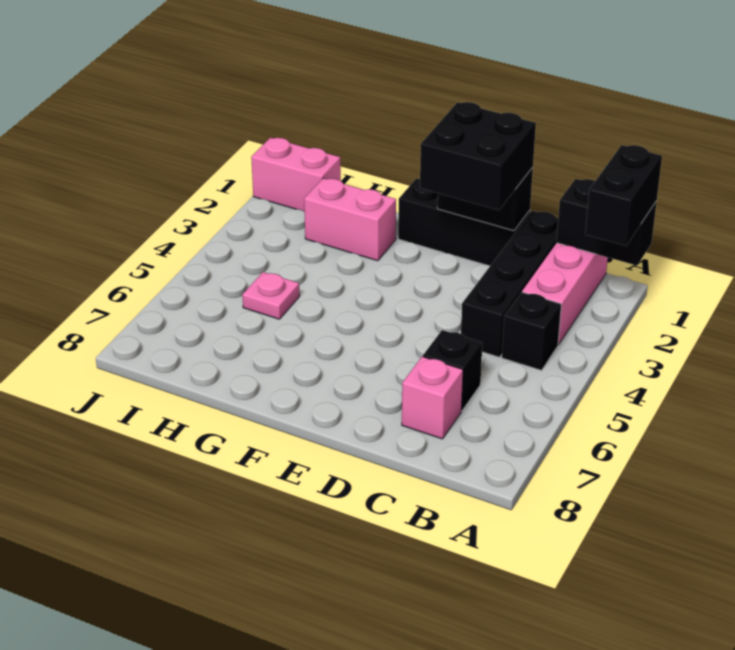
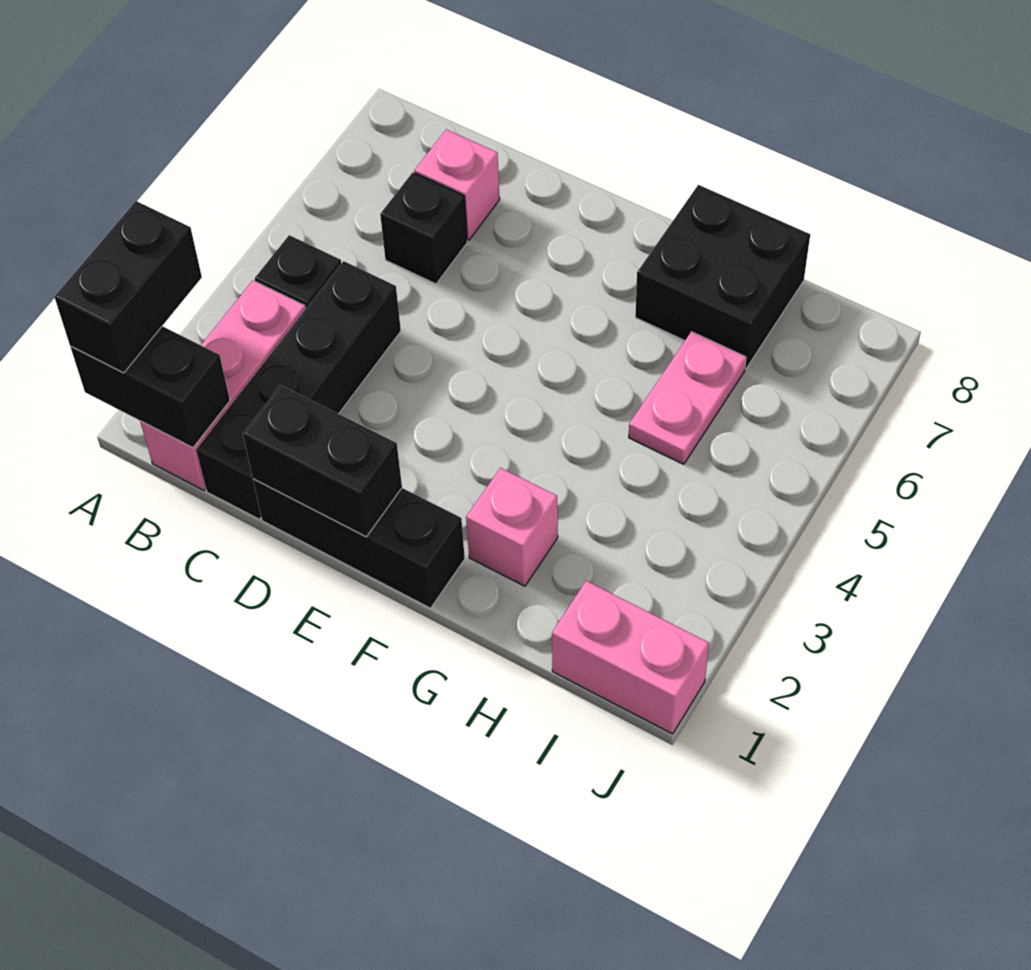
black 2x2 brick [420,102,536,210] -> black 2x2 brick moved to [635,185,810,369]
pink 1x2 brick [304,178,396,261] -> pink 1x1 brick [466,468,558,586]
pink 1x1 plate [242,272,300,319] -> pink 1x2 plate [629,332,746,464]

